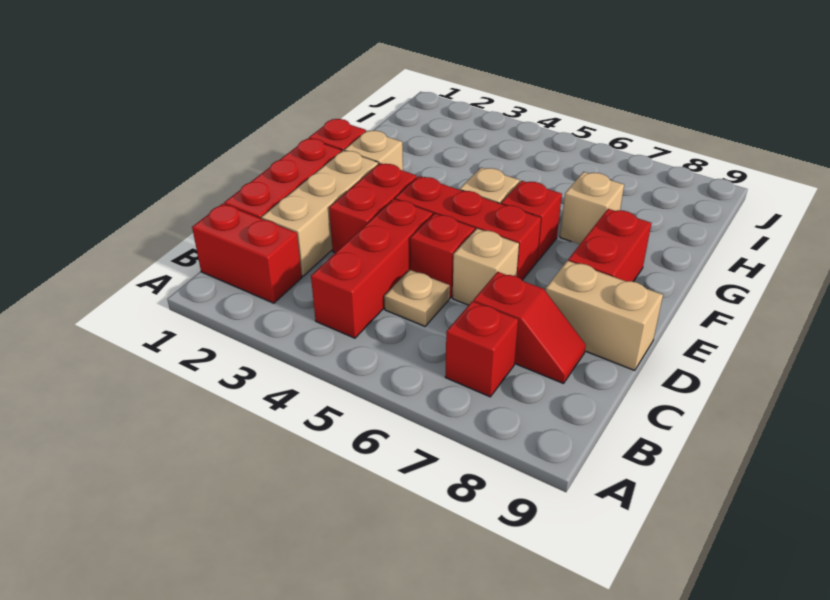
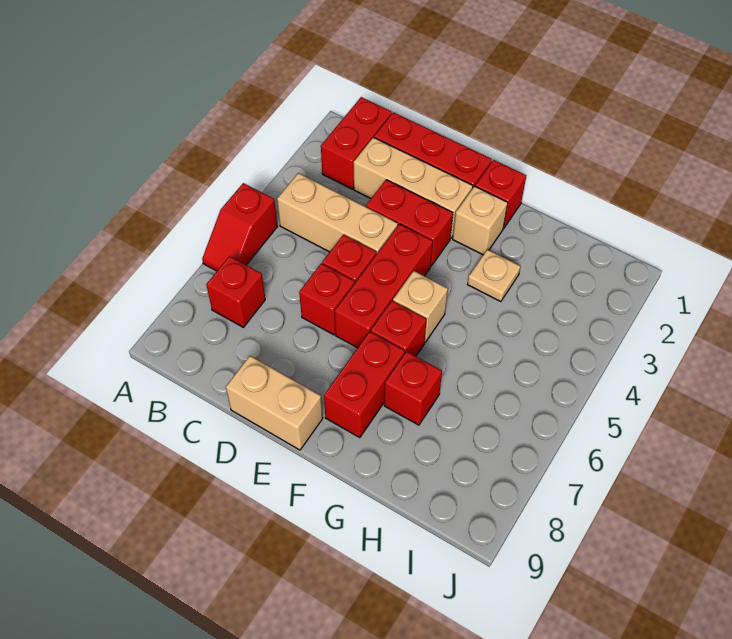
red 1x3 brick [311,199,433,338] -> tan 1x3 brick [277,173,398,254]
tan 1x1 plate [384,270,450,326] -> tan 1x1 plate moved to [468,250,521,302]
red 1x2 slope [473,272,586,384] -> red 1x2 slope moved to [202,183,277,271]
tan 1x1 brick [453,229,519,305] -> red 1x1 brick [299,264,355,335]
tan 1x2 brick [546,261,663,370] -> tan 1x2 brick turned to [226,356,323,450]
red 1x2 brick [568,209,651,281] -> red 1x2 brick turned to [324,332,405,438]
tan 1x1 brick [560,172,624,244] -> red 1x1 brick [384,352,442,425]

